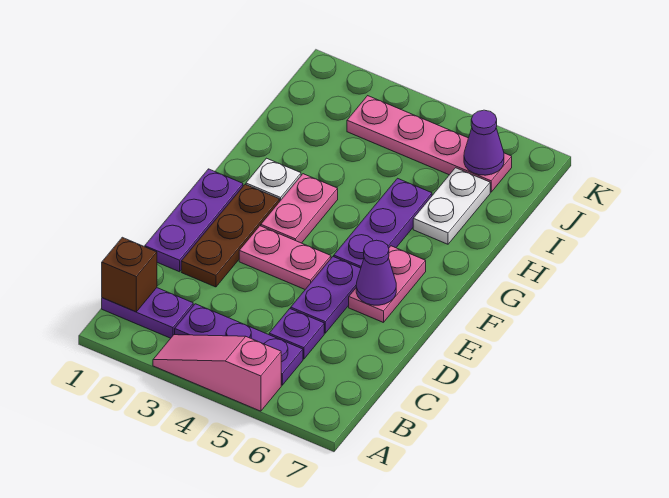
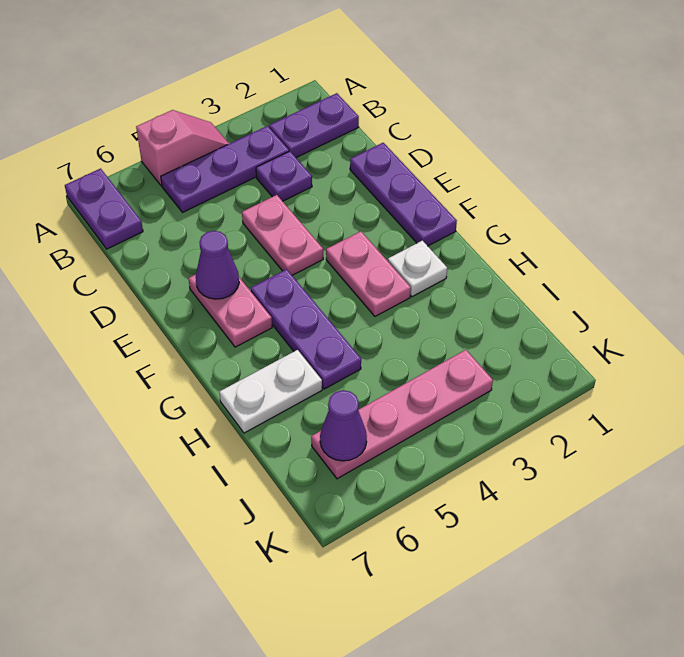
pink 1x3 slope [153,335,281,411] -> pink 1x2 slope [136,110,229,186]
brown 1x1 brick [102,237,157,312] -> none
purple 1x1 plate [269,309,324,359] -> purple 1x1 plate moved to [256,151,312,201]
brown 1x3 plate [181,185,280,287] -> none
purple 1x2 plate [291,257,361,333] -> purple 1x2 plate moved to [65,169,143,249]
pink 1x2 plate [239,226,331,289] -> pink 1x2 plate turned to [242,195,323,275]
white 1x2 plate [413,168,490,244] -> white 1x2 plate turned to [219,350,322,433]

